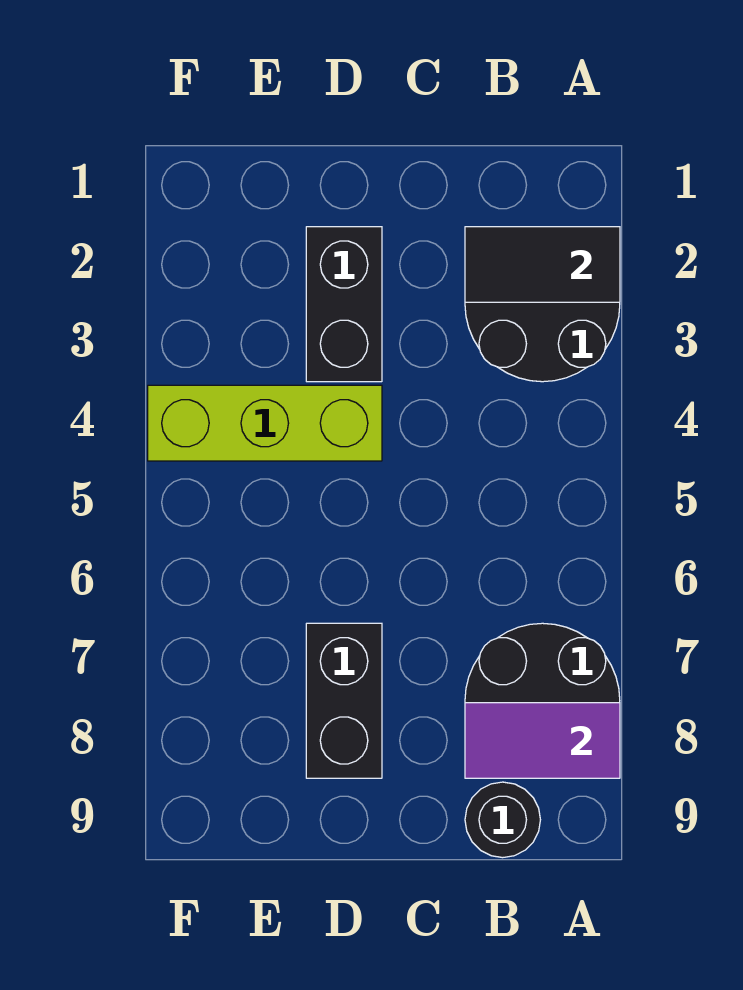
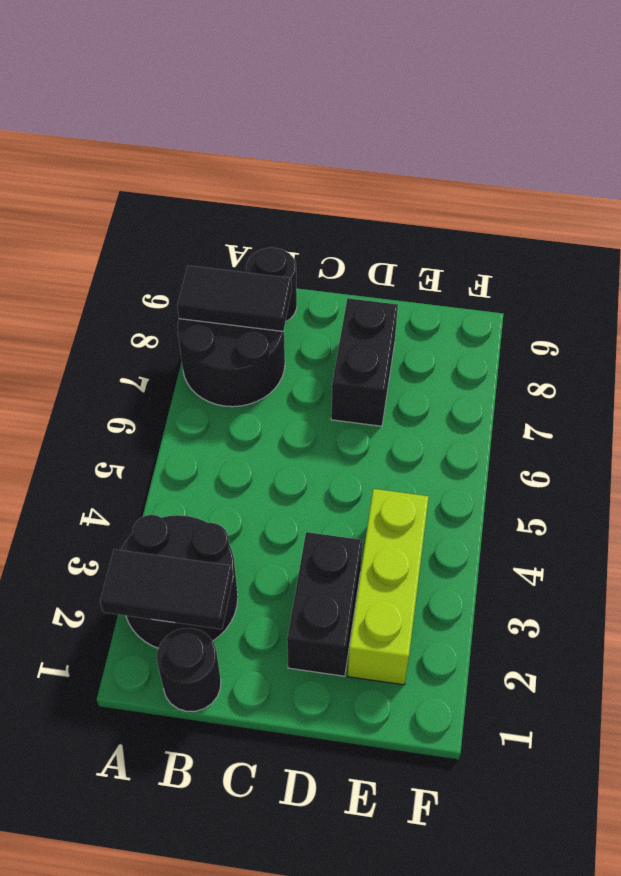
purple 1x2 tile [465,703,620,778] -> black 1x2 tile [177,266,292,331]
none -> black 1x1 round brick [157,628,221,711]
lime 1x3 brick [148,385,382,461] -> lime 1x3 brick turned to [348,489,429,685]

